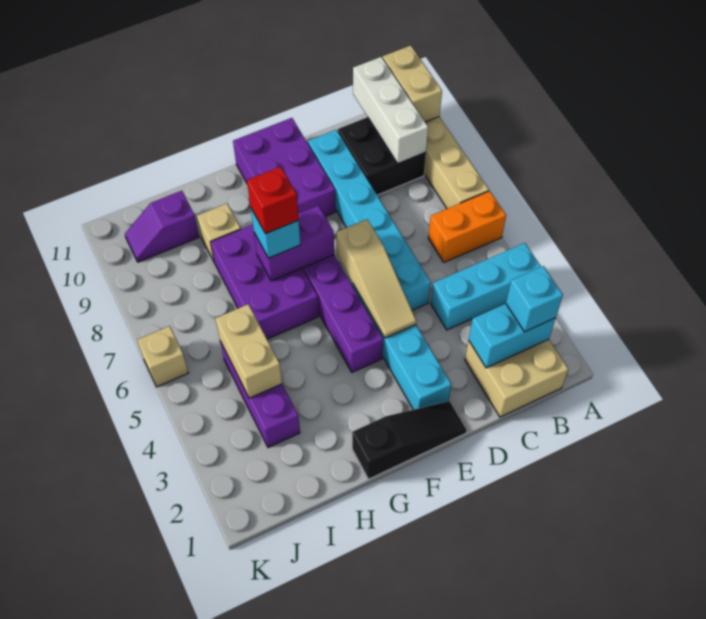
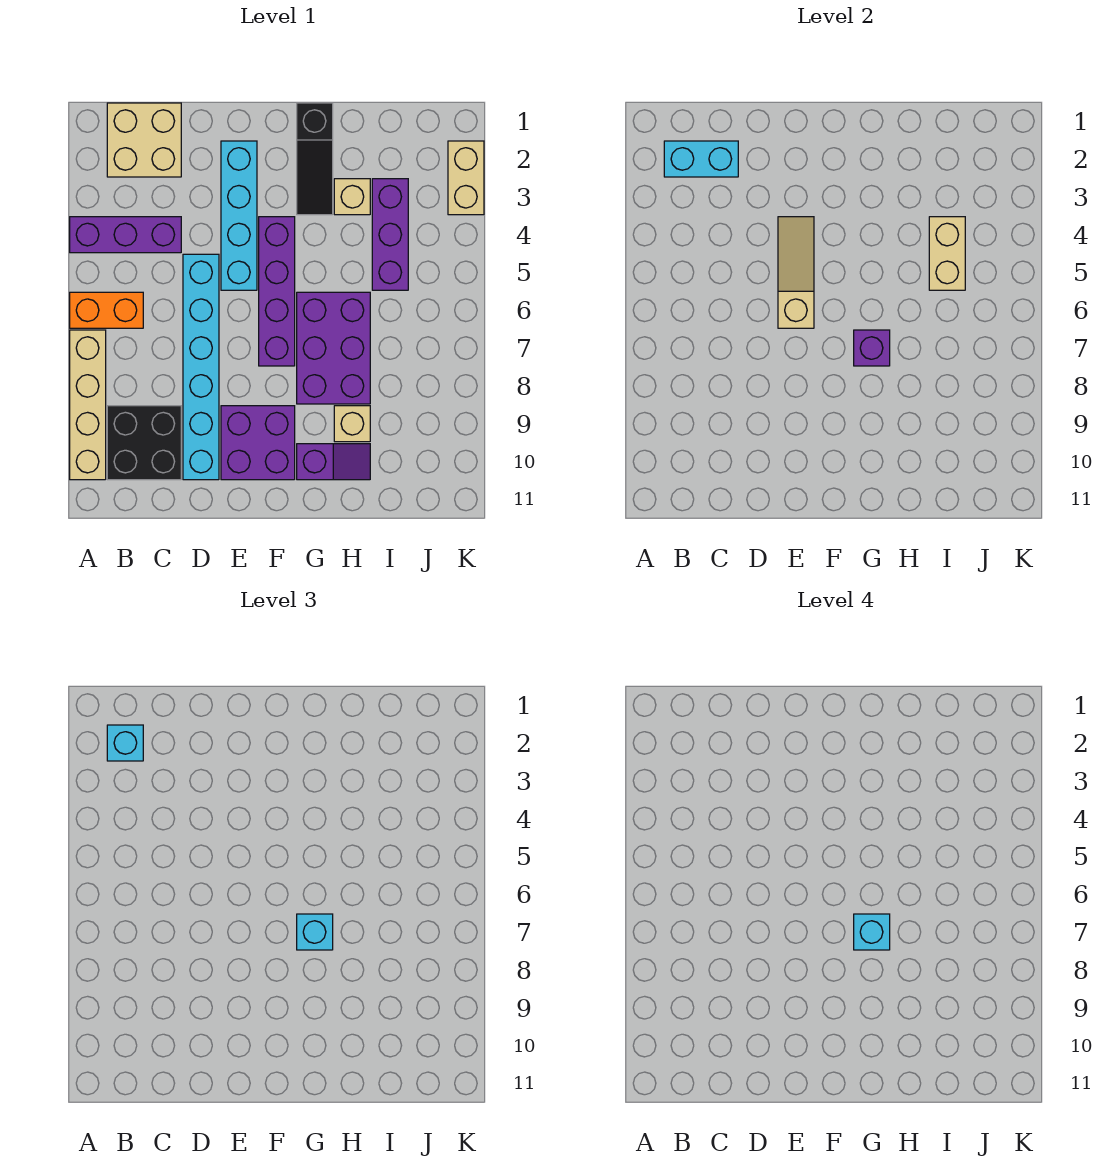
cyan 1x3 brick [431,243,541,330] -> purple 1x3 brick [70,217,181,253]
tan 1x2 brick [383,45,442,122] -> tan 1x2 brick moved to [448,141,484,215]
white 1x3 brick [353,57,428,163] -> none
black 1x3 slope [352,401,467,479] -> black 1x3 slope turned to [297,103,333,215]
purple 2x3 brick [233,118,336,217] -> purple 2x2 brick [221,406,295,480]
purple 1x2 brick [254,206,334,281] -> purple 1x1 brick [854,330,890,366]
red 1x1 brick [247,167,299,234] -> cyan 1x1 brick [854,914,890,950]
purple 1x2 slope [125,191,199,262] -> purple 1x2 slope moved to [297,444,370,480]
tan 1x1 brick [137,326,188,387] -> tan 1x1 brick moved to [334,179,370,215]

